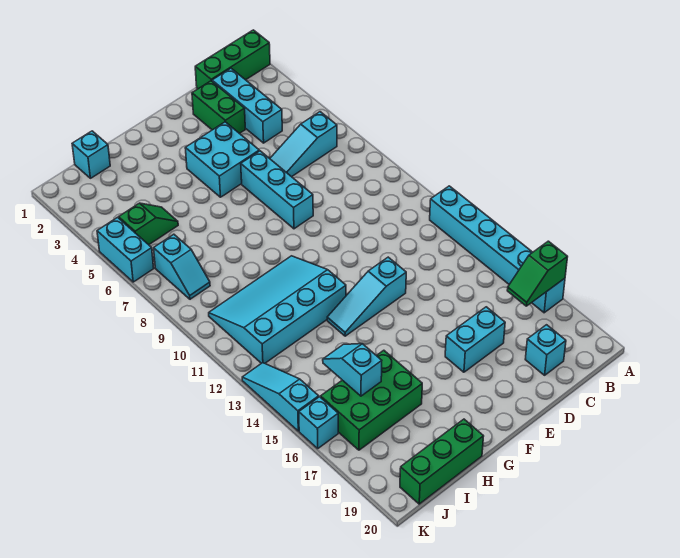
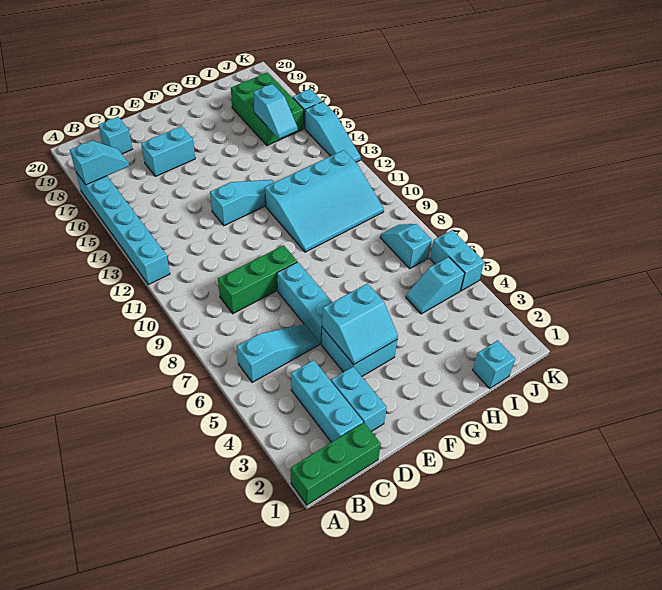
green 1x2 slope [507,241,567,306] -> cyan 1x2 slope [70,141,129,185]
green 1x2 brick [192,81,245,134] -> cyan 1x2 brick [331,367,387,432]
none -> cyan 2x2 slope [322,283,398,365]
green 2x3 brick [321,350,422,450] -> green 2x3 brick turned to [231,72,304,146]
green 1x3 brick [400,419,484,504] -> green 1x3 brick moved to [218,245,297,314]
green 1x2 slope [119,203,178,245] -> cyan 1x2 slope [406,257,465,314]

